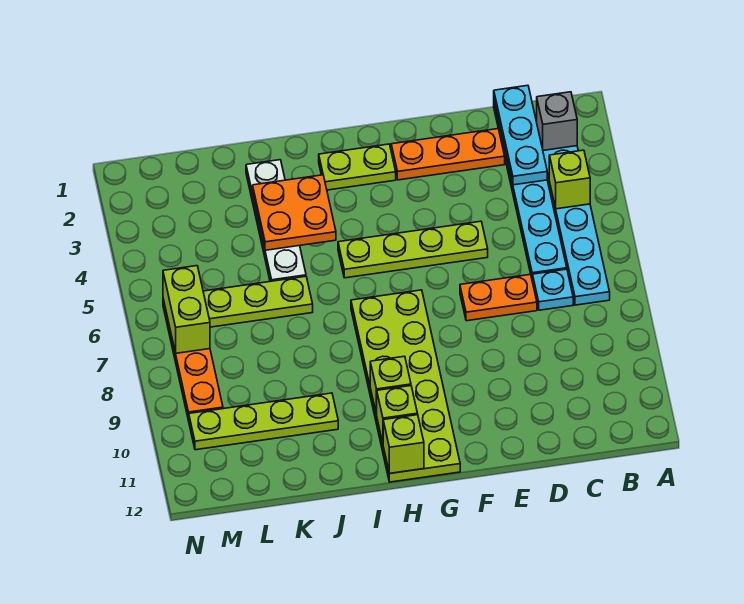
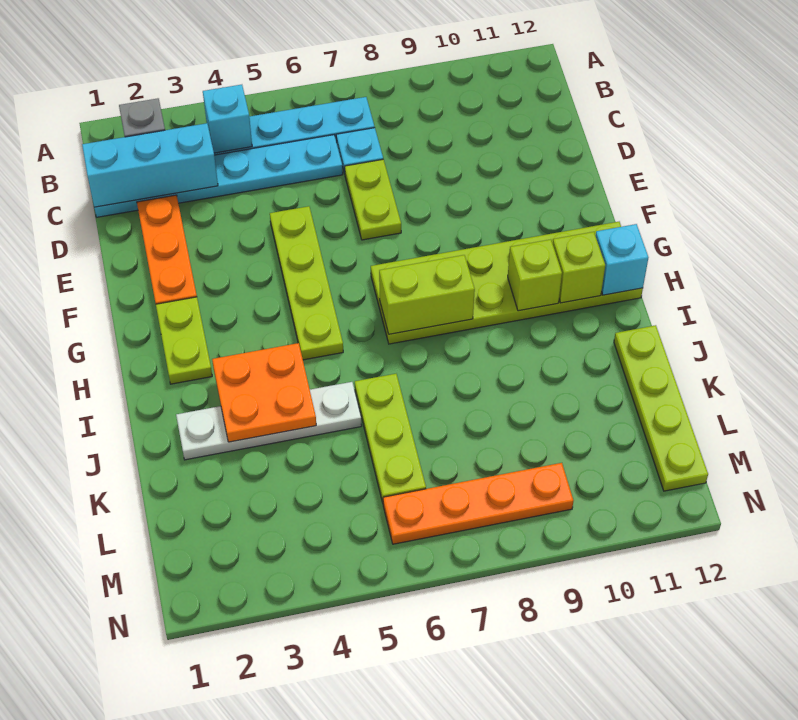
lime 1x1 brick [549,150,590,209] -> cyan 1x1 brick [203,85,252,153]
cyan 1x3 plate [494,85,547,185] -> cyan 1x3 brick [82,123,218,207]
orange 1x2 plate [460,274,537,321] -> lime 1x2 plate [345,159,401,240]
lime 1x1 brick [383,415,424,473] -> cyan 1x1 brick [595,224,648,295]
lime 1x4 plate [189,393,338,450] -> lime 1x4 plate moved to [614,325,708,491]
lime 1x2 brick [163,266,210,353] -> lime 1x2 brick moved to [379,255,475,334]

